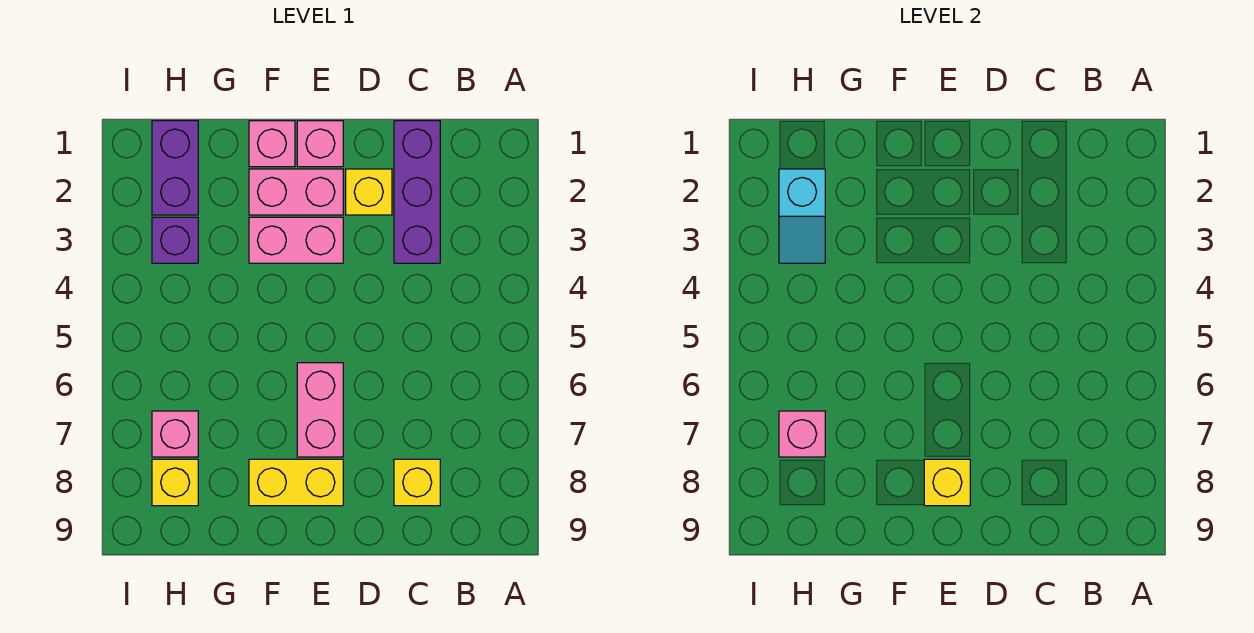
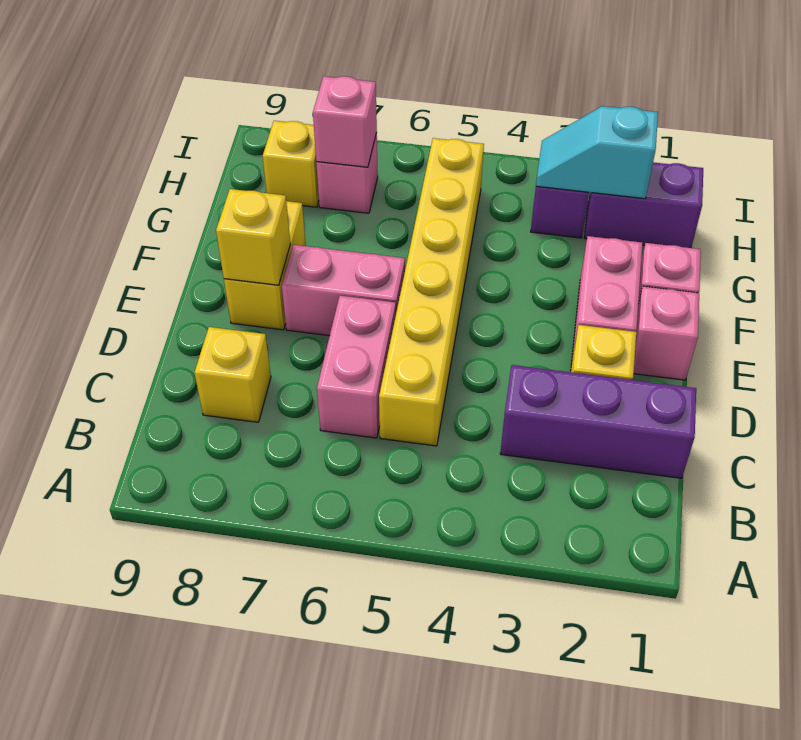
none -> yellow 1x6 brick [379,138,484,446]
pink 1x2 brick [249,217,343,263] -> pink 1x2 brick moved to [317,296,396,438]

